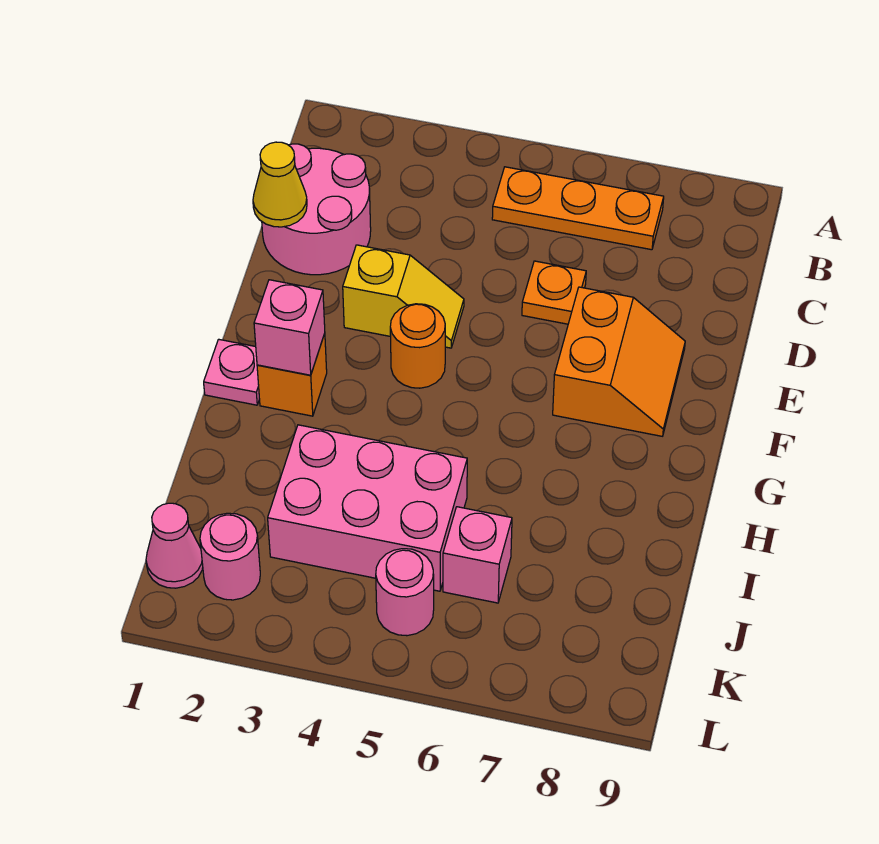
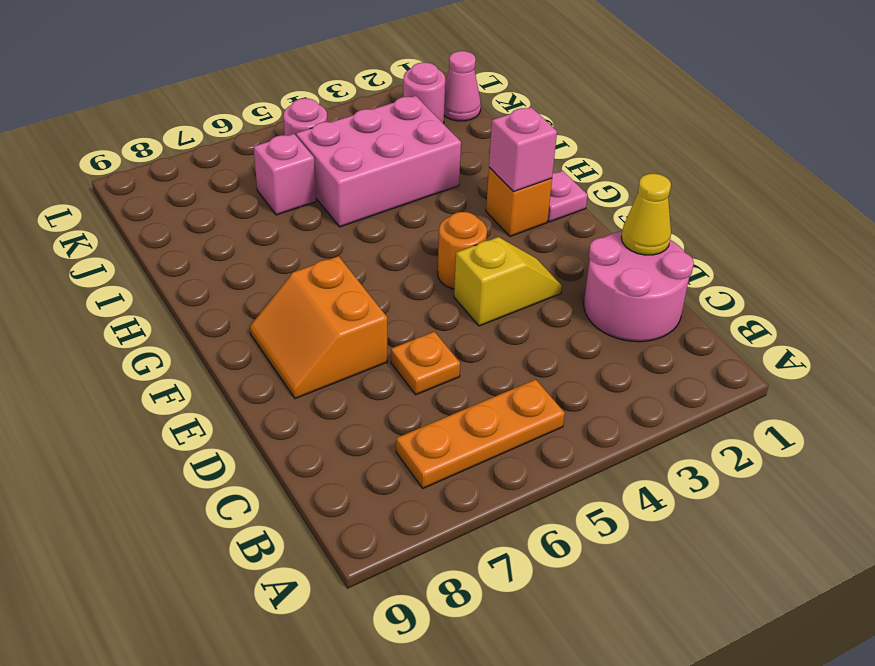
yellow 1x2 slope [343,245,464,348] -> yellow 1x2 slope turned to [454,237,562,326]

